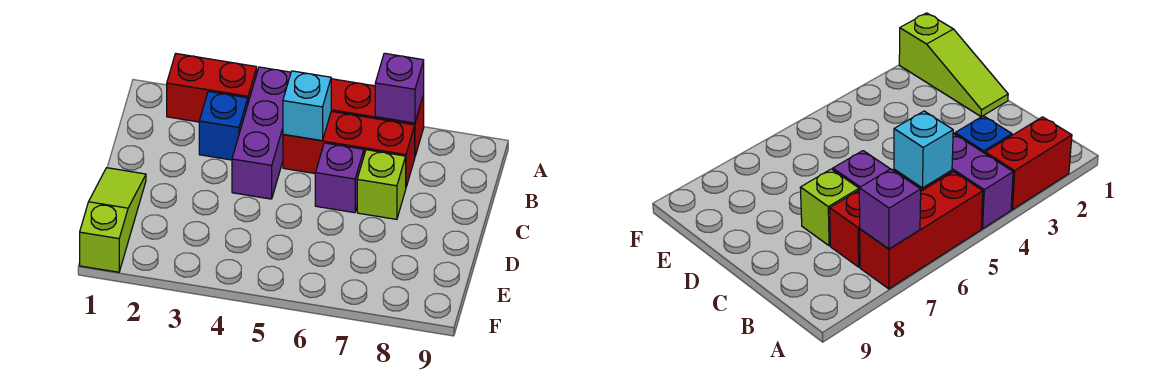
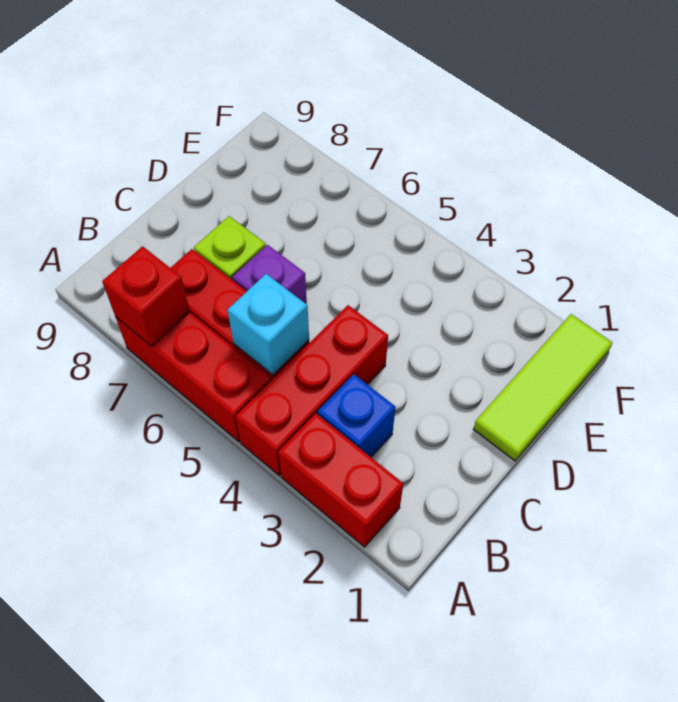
purple 1x3 brick [232,67,291,199] -> red 1x3 brick [235,305,388,476]
purple 1x1 brick [375,53,424,123] -> red 1x1 brick [102,246,190,346]
lime 1x3 slope [80,168,146,272] -> lime 1x3 tile [473,314,612,461]

